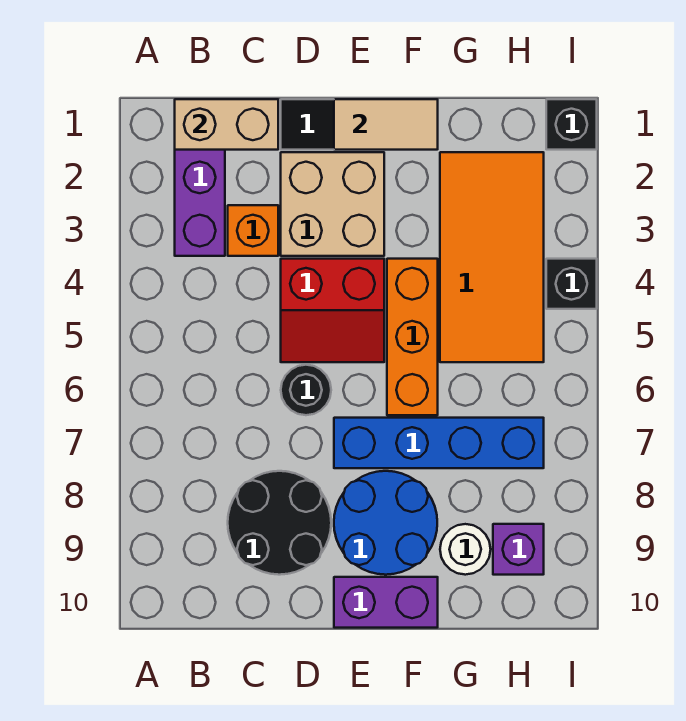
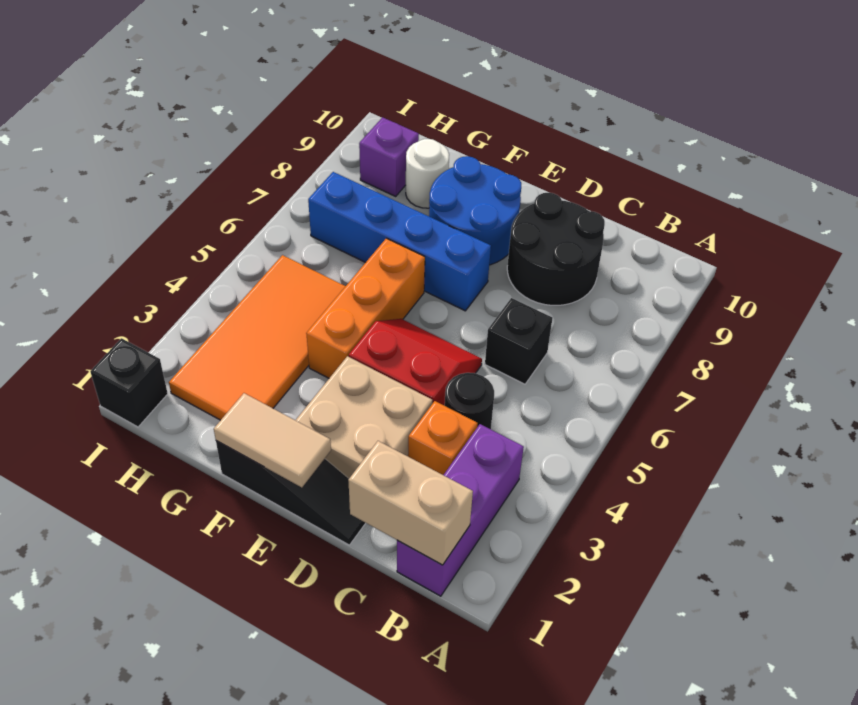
black 1x1 round brick [281,365,331,415] -> black 1x1 round brick moved to [445,373,494,429]
purple 1x2 brick [334,577,438,628] -> none
black 1x1 brick [546,259,597,309] -> black 1x1 brick moved to [485,298,552,384]

